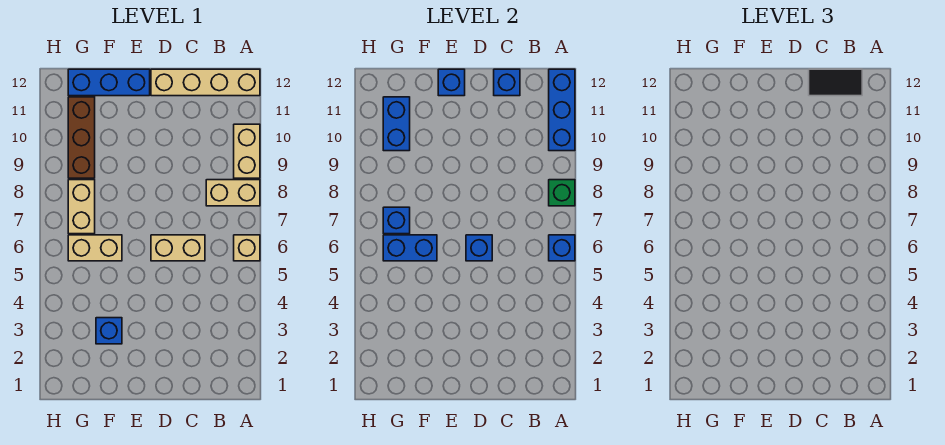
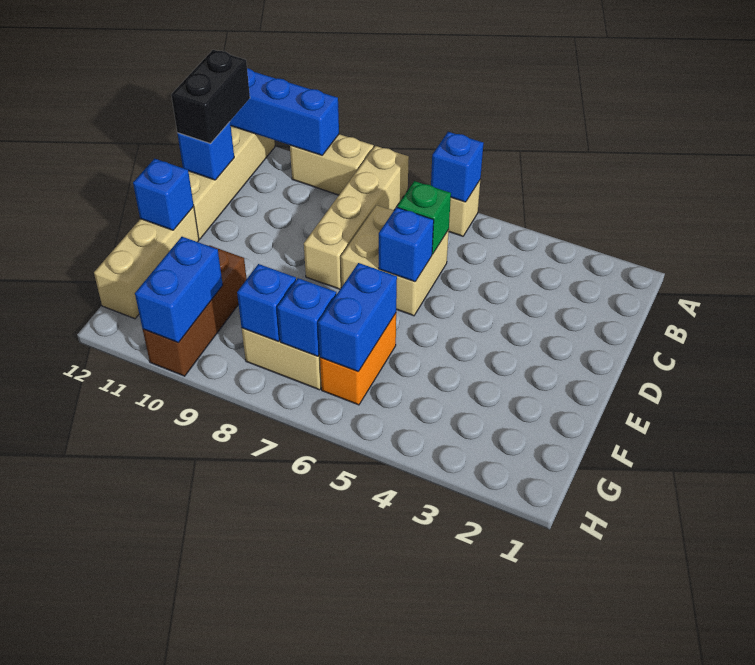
tan 1x2 brick [206,180,260,206] -> tan 1x4 brick [304,146,409,289]
green 1x1 brick [549,180,575,206] -> green 1x1 brick moved to [397,181,451,254]
black 1x2 tile [809,69,862,96] -> black 1x2 brick [171,50,250,144]
tan 1x2 brick [151,235,205,261] -> tan 2x2 brick [341,205,449,316]
blue 1x3 brick [68,69,150,96] -> tan 1x3 brick [94,207,199,319]
blue 1x1 brick [96,318,122,344] -> blue 1x1 brick moved to [237,264,296,341]
tan 1x2 brick [68,235,122,261] -> orange 1x2 brick [320,313,396,405]
brown 1x3 brick [68,97,95,178] -> brown 1x3 brick turned to [143,246,247,376]
blue 1x2 brick [383,97,410,151] -> blue 1x2 brick turned to [135,237,223,343]

